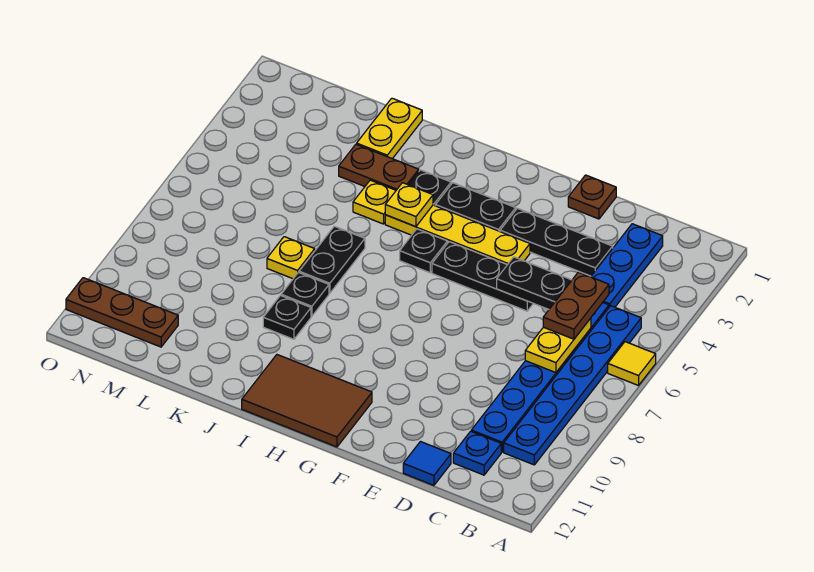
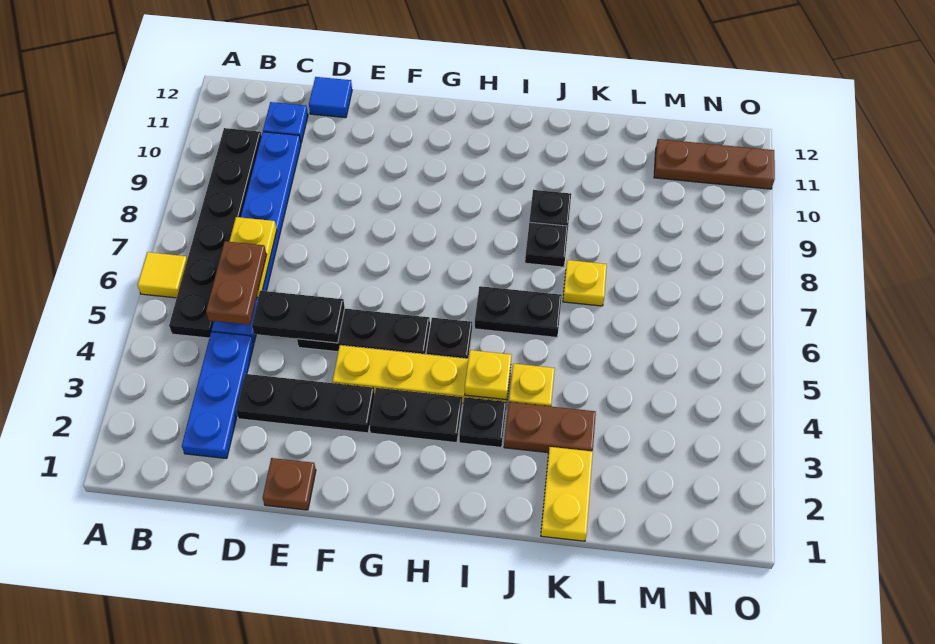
blue 1x6 plate [504,306,641,465] -> black 1x6 plate [169,128,262,338]
brown 2x3 tile [242,355,372,447] -> none
black 1x2 plate [299,226,365,293] -> black 1x2 plate turned to [475,286,562,337]

